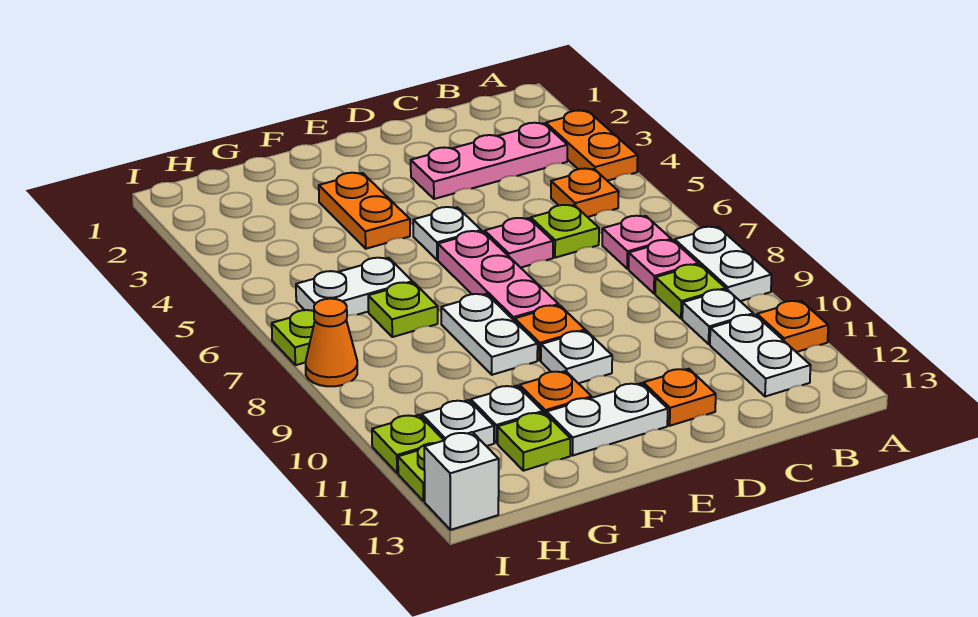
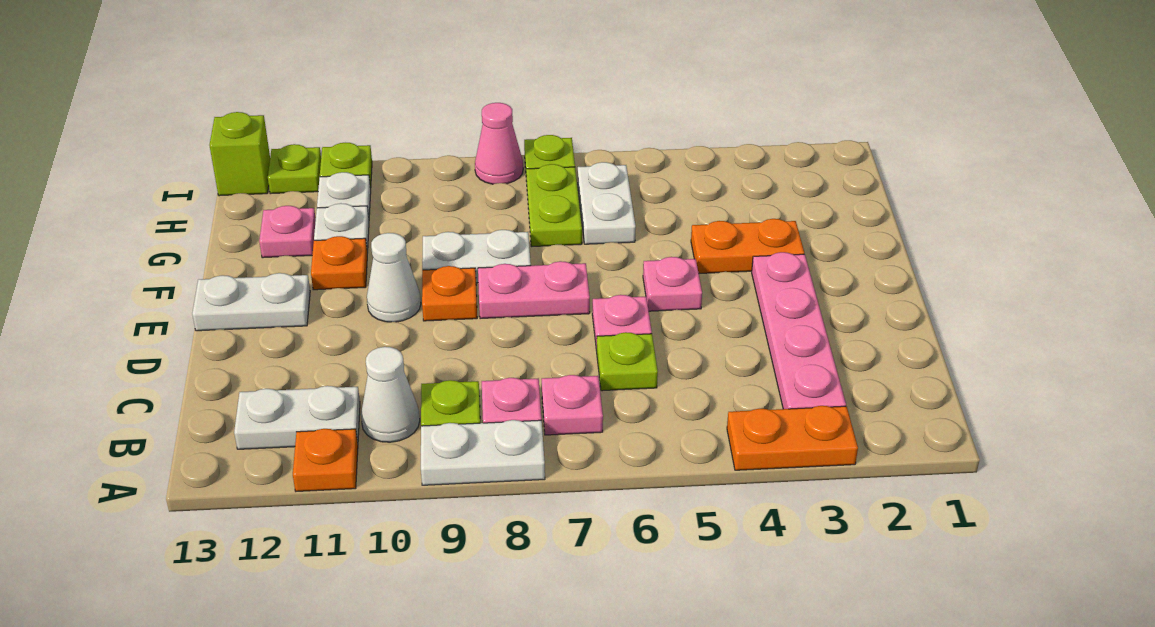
pink 1x3 plate [411,123,567,199] -> pink 1x4 plate [752,252,846,409]
orange 1x1 plate [551,169,619,217] -> none
white 1x1 plate [682,289,753,344] -> white 1x1 cone [361,347,420,442]
orange 1x1 plate [643,369,716,426] -> none
white 1x1 plate [413,207,481,260] -> pink 1x1 plate [643,257,702,311]
pink 1x3 plate [438,231,559,321] -> pink 1x2 plate [478,261,590,319]
white 1x1 plate [541,331,612,383] -> white 1x1 cone [367,233,421,322]
white 1x2 plate [547,383,668,455] -> white 1x2 plate turned to [192,273,310,331]
lime 1x1 plate [368,282,438,337] -> lime 1x2 plate [526,164,582,247]
lime 1x1 plate [498,413,570,471] -> pink 1x1 plate [259,206,316,258]
orange 1x1 cone [306,299,357,386] -> pink 1x1 cone [475,103,523,184]
white 1x1 brick [424,432,499,530] -> lime 1x1 brick [209,112,270,196]

